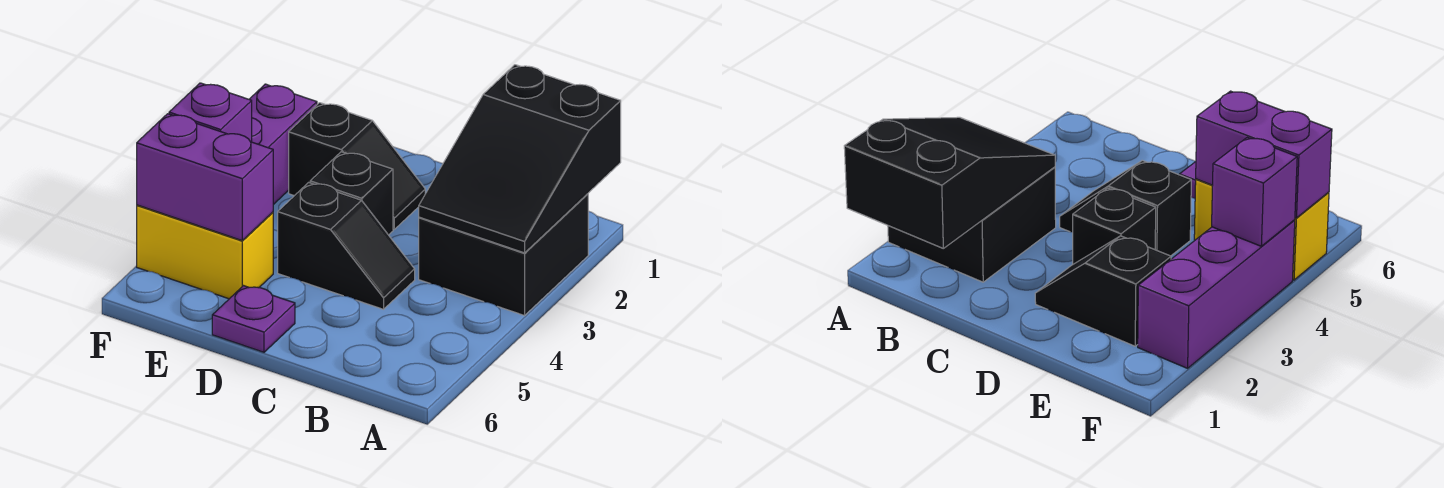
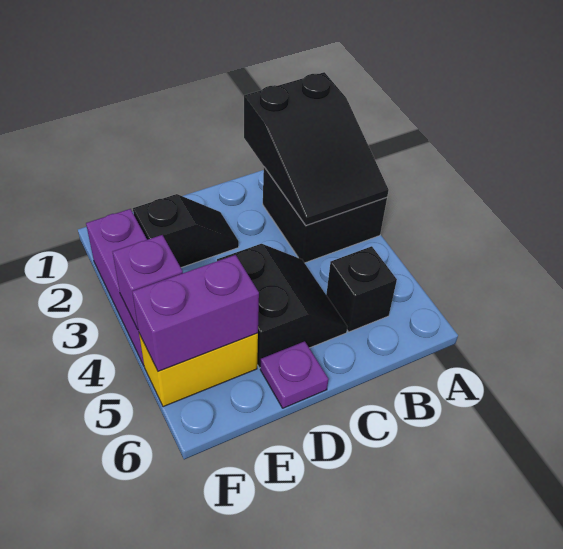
black 1x2 slope [278,182,415,309] -> black 2x2 slope [217,244,347,368]
black 1x1 brick [310,152,393,235] -> black 1x1 brick moved to [326,246,397,332]

